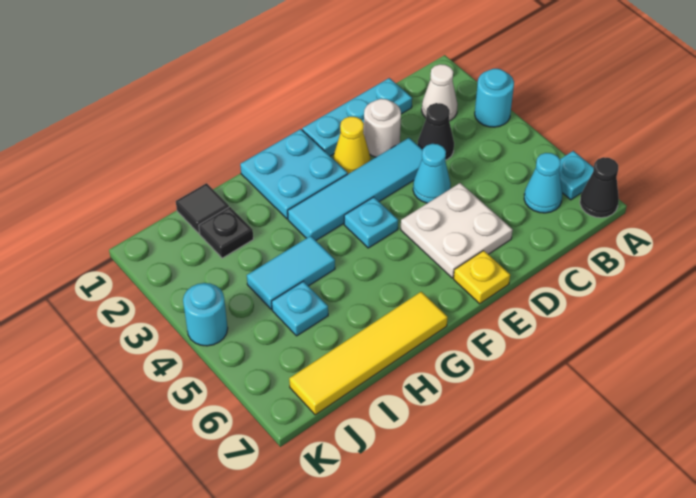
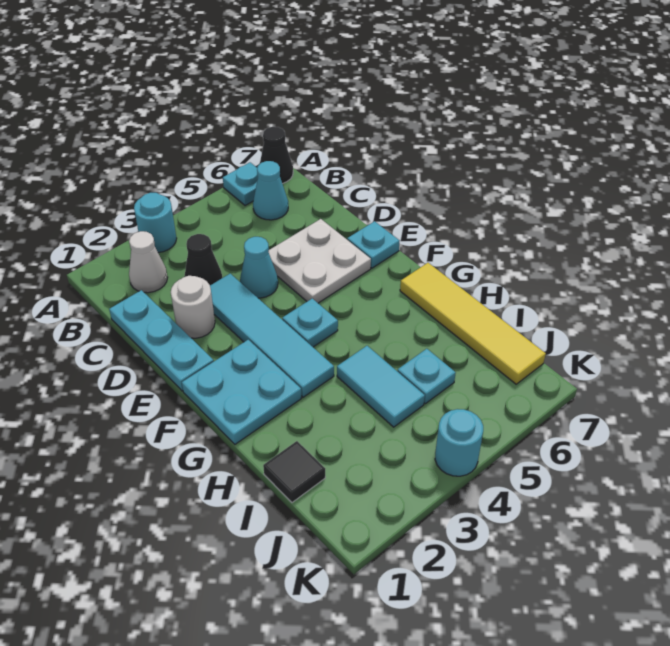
yellow 1x1 cone [334,117,370,174] -> none
yellow 1x1 plate [454,251,510,304] -> cyan 1x1 plate [347,221,399,268]
black 1x1 plate [199,207,253,258] -> none

